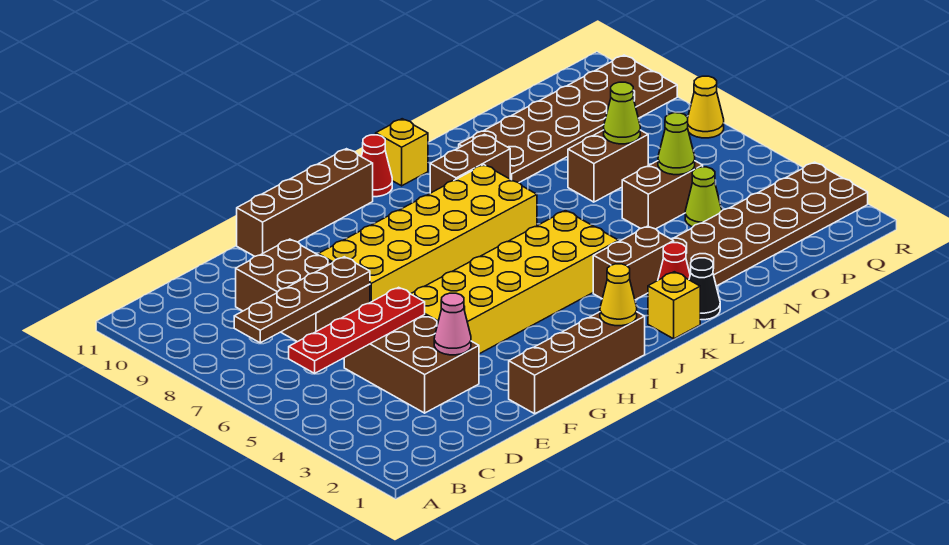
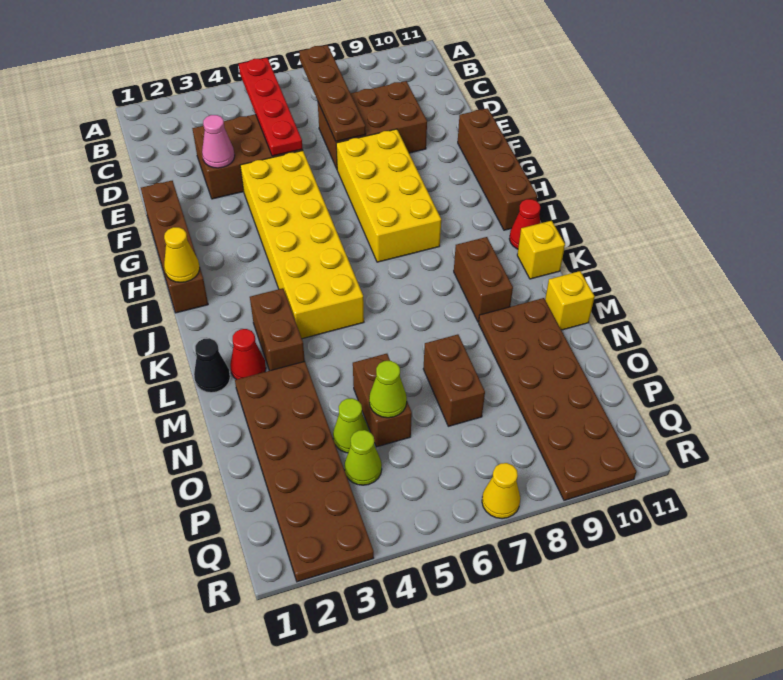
yellow 2x6 brick [318,165,537,302] -> yellow 2x4 brick [336,129,441,262]
yellow 1x1 brick [648,272,700,339] -> yellow 1x1 brick moved to [545,271,595,330]
lime 1x1 cone [604,82,640,144] -> lime 1x1 cone moved to [344,430,382,485]

